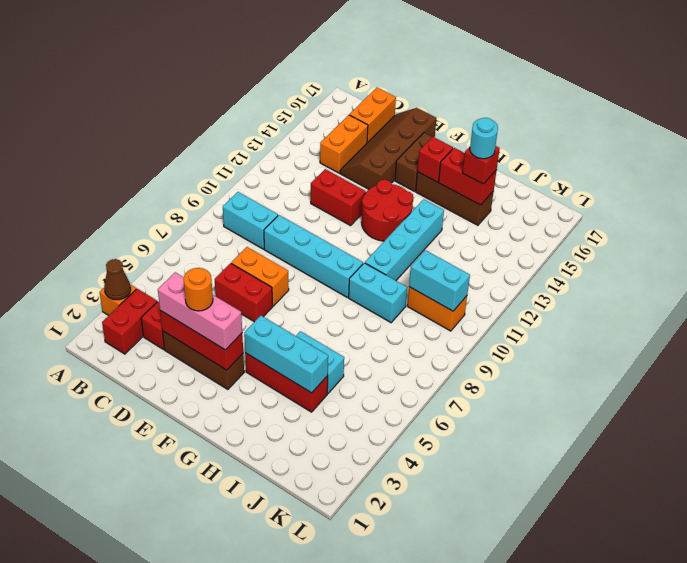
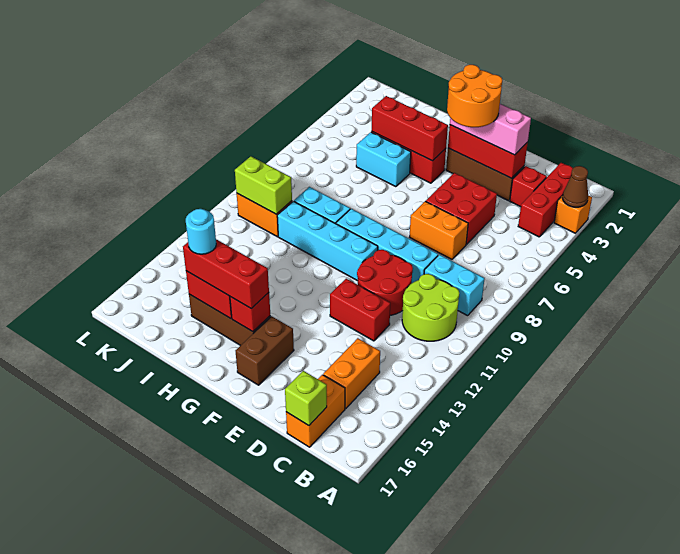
red 1x2 brick [102,289,157,354] -> red 1x3 brick [518,163,573,237]
none -> lime 2x2 round brick [402,274,459,341]
none -> lime 1x1 brick [285,371,327,426]
red 1x2 brick [215,263,272,322] -> red 2x2 brick [426,173,497,244]
brown 2x4 slope [340,108,437,189] -> none
orange 1x1 round brick [184,268,213,311] -> orange 2x2 round brick [447,65,502,127]
red 2x2 round brick [362,180,414,241] -> red 2x2 round brick moved to [357,250,413,315]
cyan 1x3 brick [244,316,328,393] -> red 1x3 brick [372,96,448,161]
cyan 1x4 brick [365,199,444,280] -> cyan 1x4 brick turned to [277,201,378,281]
red 1x1 brick [463,146,500,184] -> red 1x3 brick [183,239,269,309]
cyan 1x2 brick [409,250,470,311] -> lime 1x2 brick [235,156,292,214]

